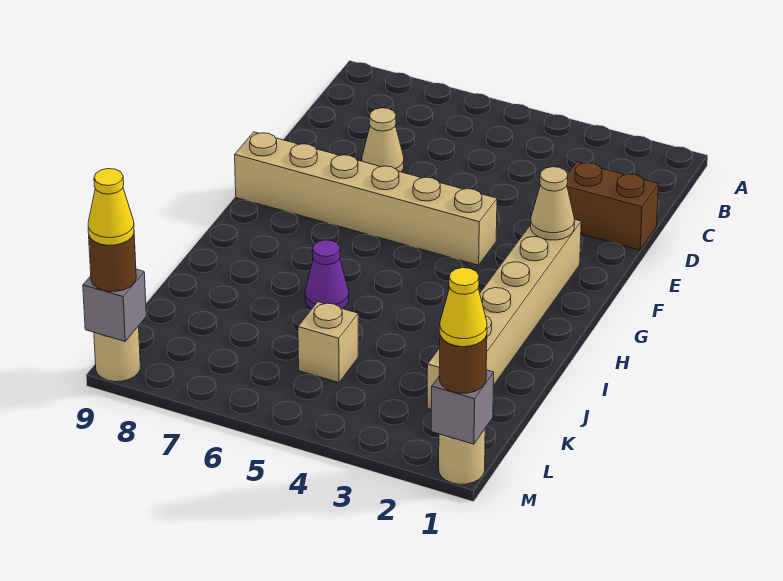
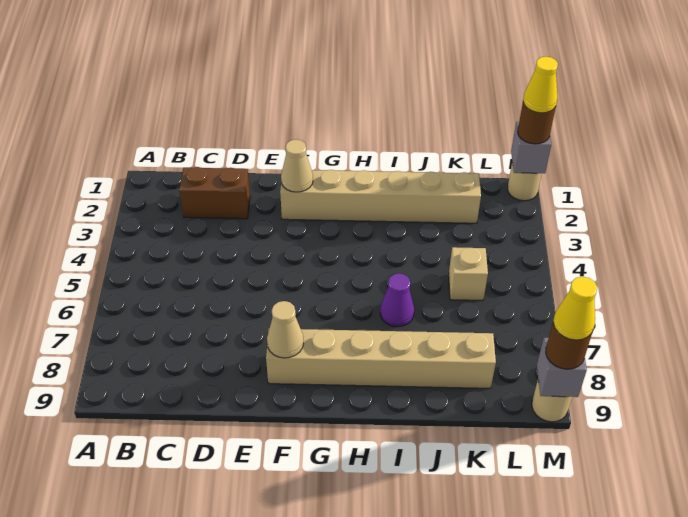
brown 1x2 brick [567,162,658,250] -> brown 1x2 brick turned to [179,167,250,219]
tan 1x1 cone [362,108,404,172] -> tan 1x1 cone moved to [267,301,304,358]
tan 1x6 brick [235,132,497,265] -> tan 1x6 brick turned to [266,329,496,388]

